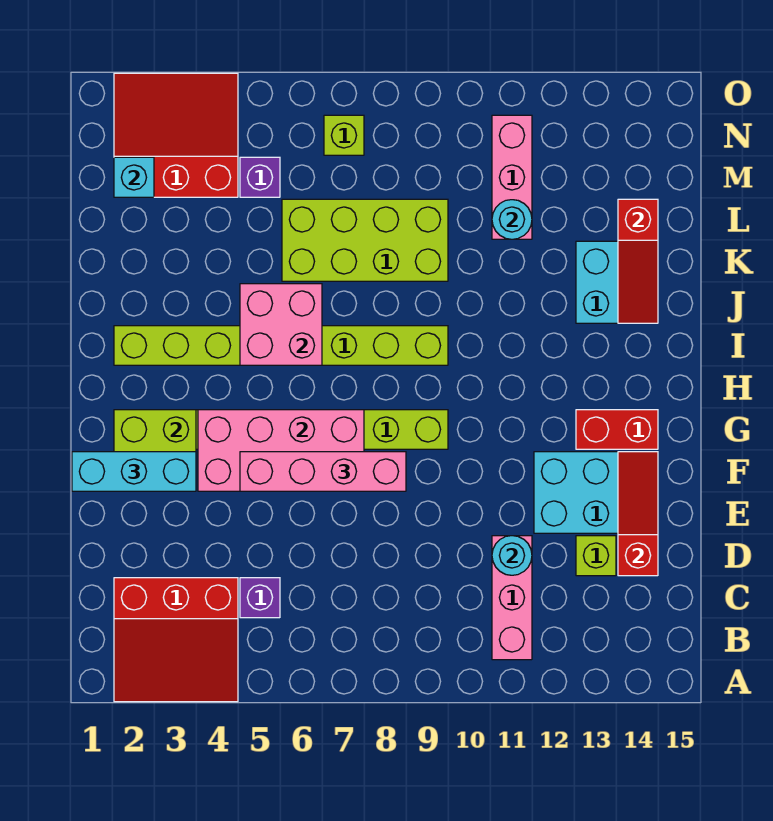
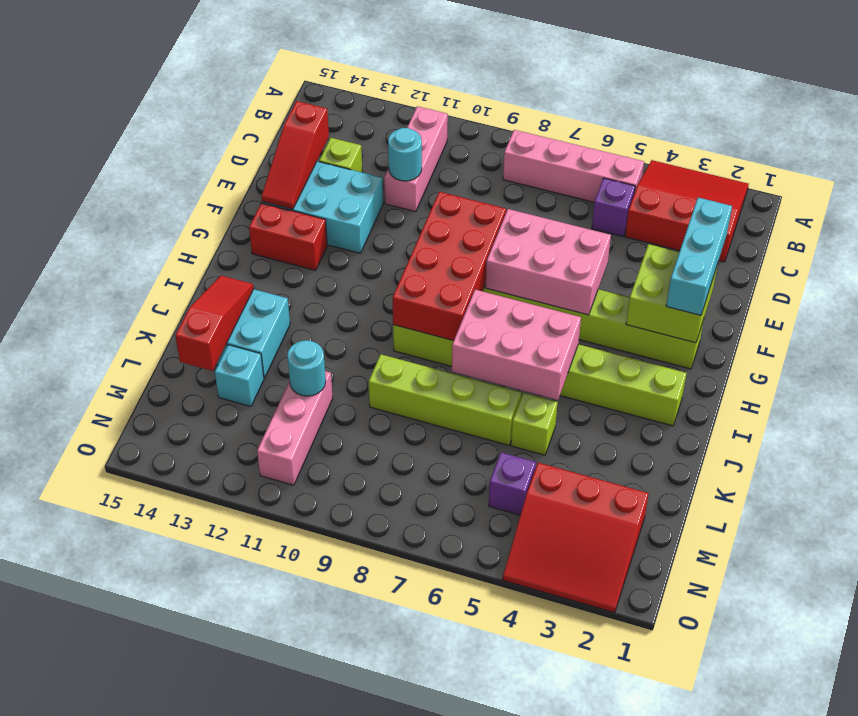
cyan 1x3 brick [72,452,196,491] -> cyan 1x3 brick turned to [666,198,732,315]
pink 2x4 brick [198,410,364,491] -> pink 2x3 brick [486,209,611,315]
pink 1x4 brick [240,452,406,491] -> pink 1x4 brick moved to [503,130,644,202]
none -> red 2x4 brick [392,192,506,341]
pink 2x2 brick [240,284,322,365] -> pink 2x3 brick [452,290,581,400]
lime 2x4 brick [282,199,448,281] -> lime 1x4 brick [369,354,521,445]
cyan 1x1 brick [114,157,154,197] -> cyan 1x1 brick moved to [215,345,264,406]
lime 1x1 brick [324,115,364,155] -> lime 1x1 brick moved to [511,393,558,455]

